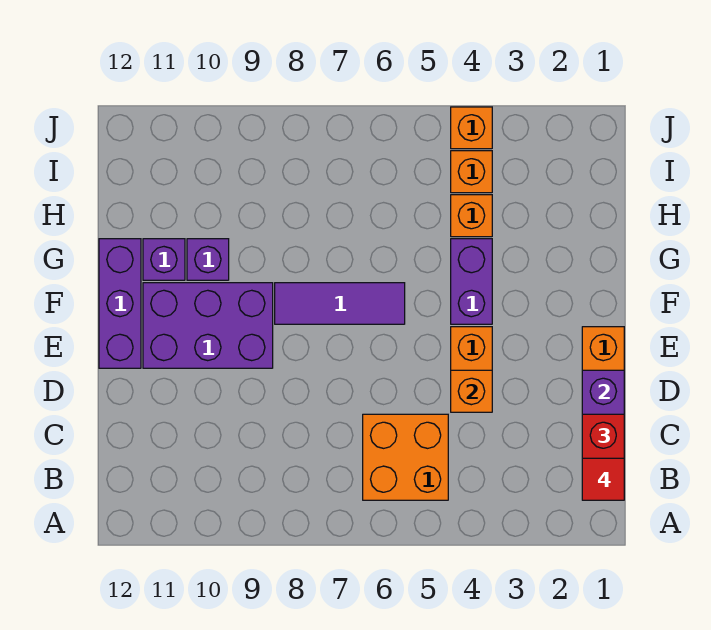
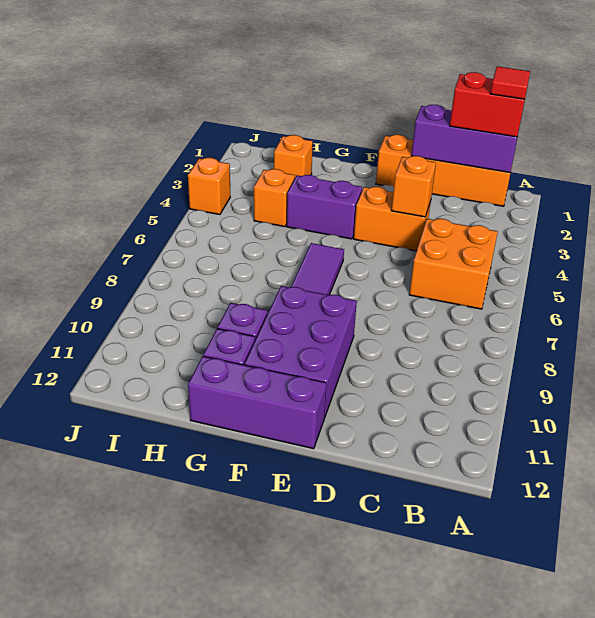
orange 1x1 brick [451,151,492,193] -> orange 1x1 brick moved to [274,135,313,177]

